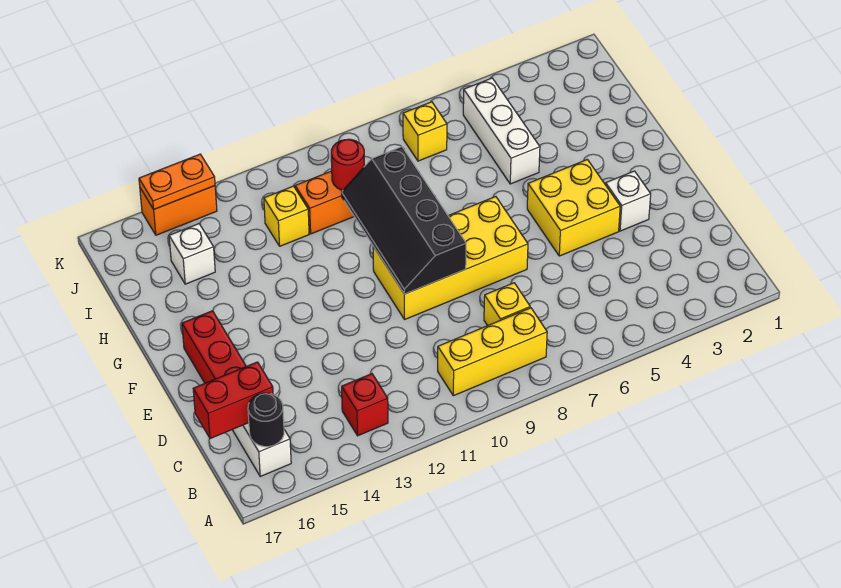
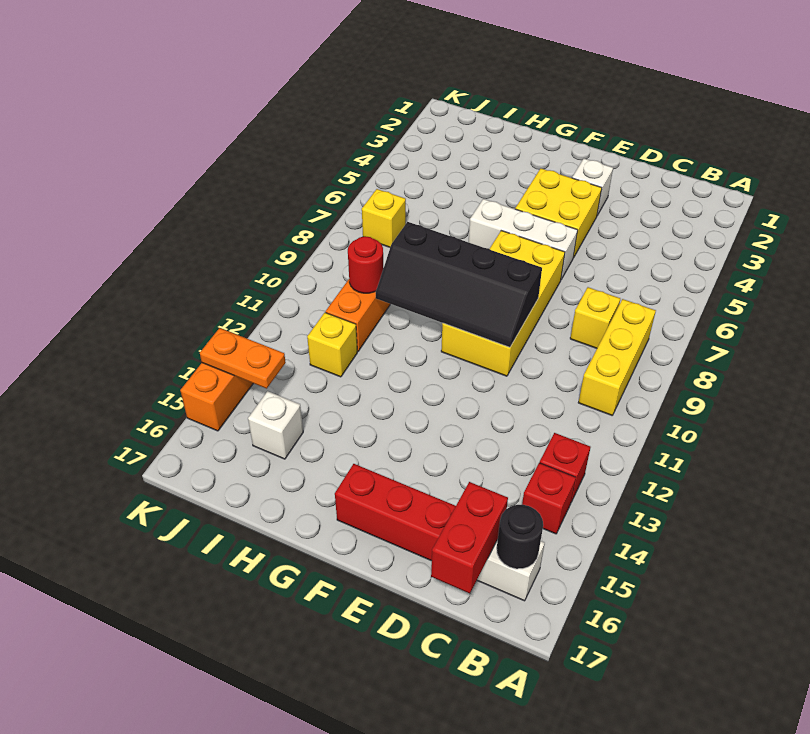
none -> red 1x1 brick [522,463,576,534]
white 1x3 brick [463,78,540,184] -> white 1x3 brick moved to [469,199,578,279]
orange 1x2 plate [139,154,215,209] -> orange 1x2 plate turned to [200,328,286,389]

